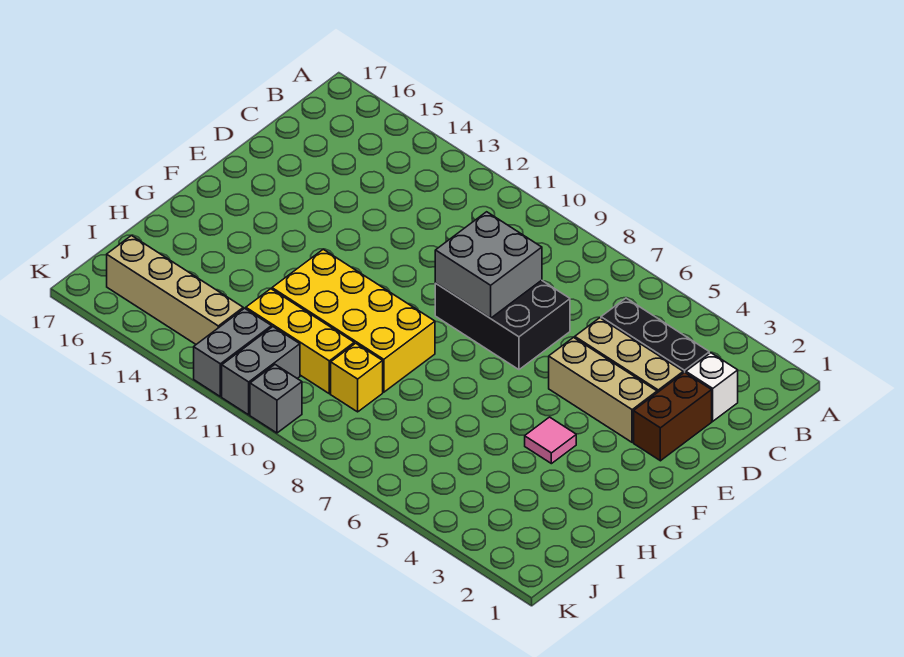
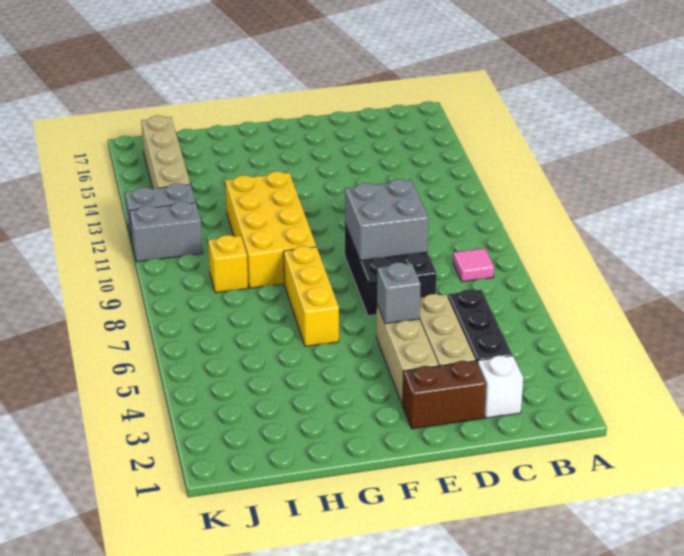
pink 1x1 tile [525,417,576,464] -> pink 1x1 tile moved to [453,248,494,282]
yellow 1x3 brick [246,289,354,394] -> yellow 1x3 brick moved to [284,246,339,347]
grey 1x1 brick [250,365,302,433] -> grey 1x1 brick moved to [377,263,421,324]

